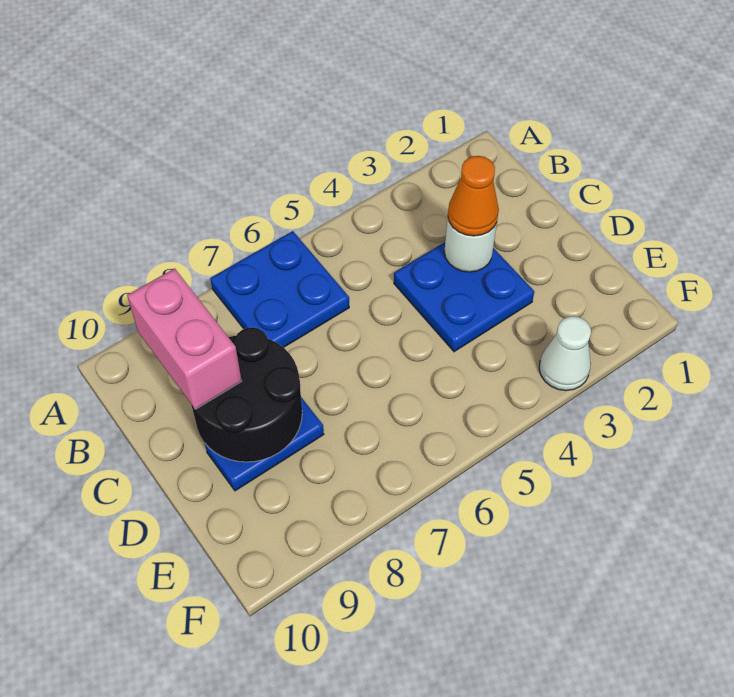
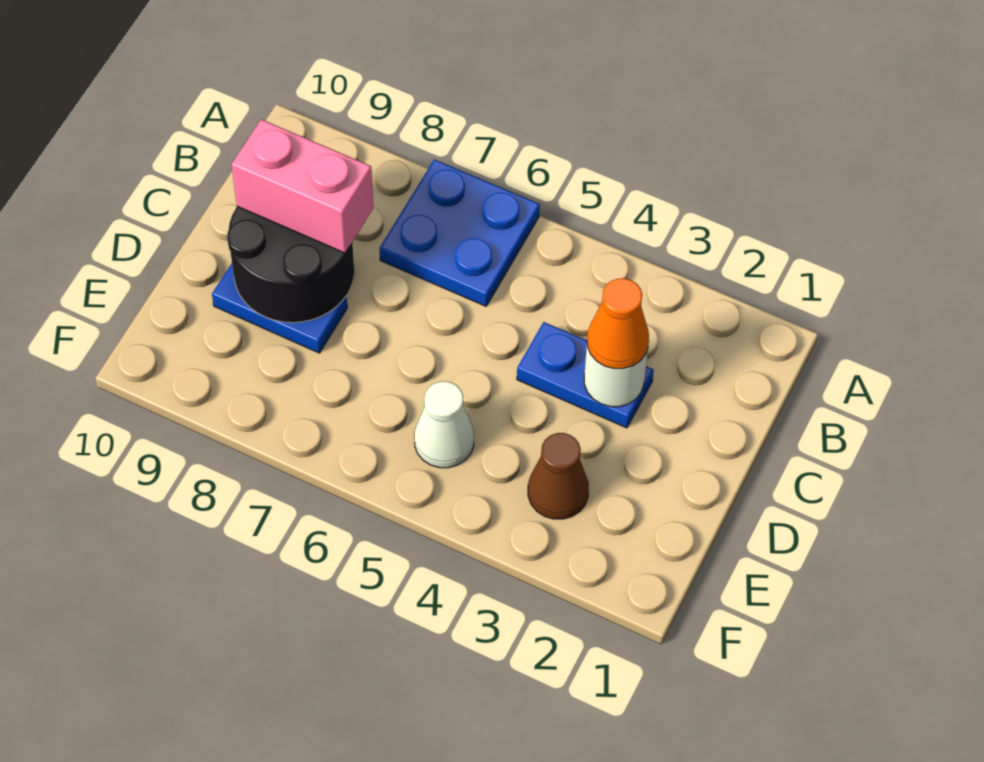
pink 1x2 brick [127,268,242,409] -> pink 1x2 brick turned to [231,119,373,253]
blue 2x2 plate [394,242,534,352] -> blue 1x2 plate [517,322,654,428]
none -> brown 1x1 cone [528,433,589,519]
white 1x1 cone [539,316,591,391] -> white 1x1 cone moved to [414,381,474,468]

